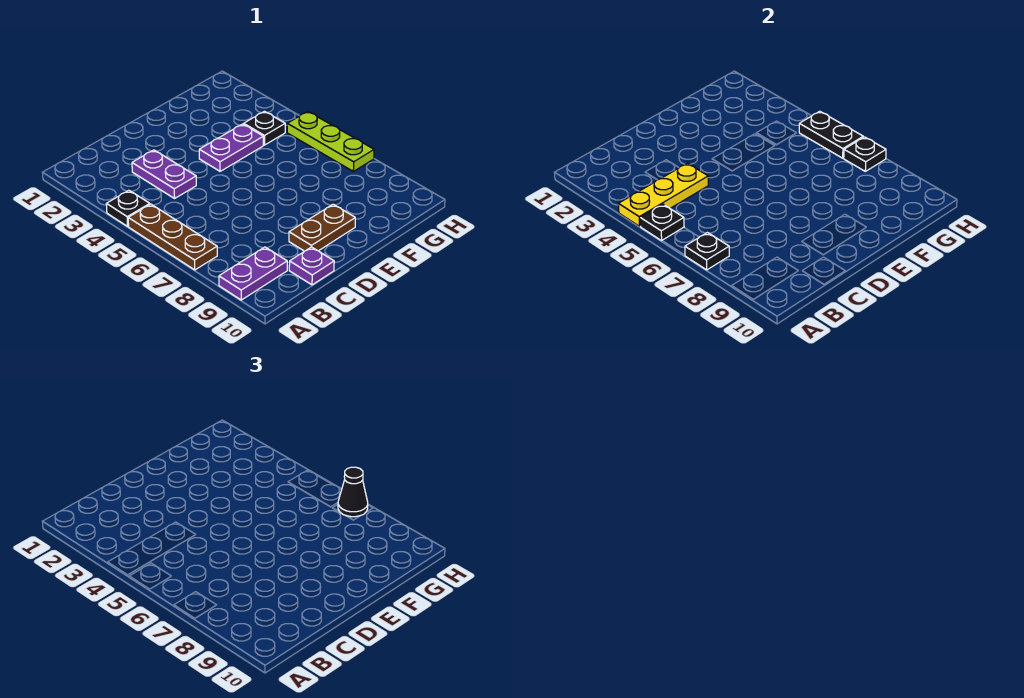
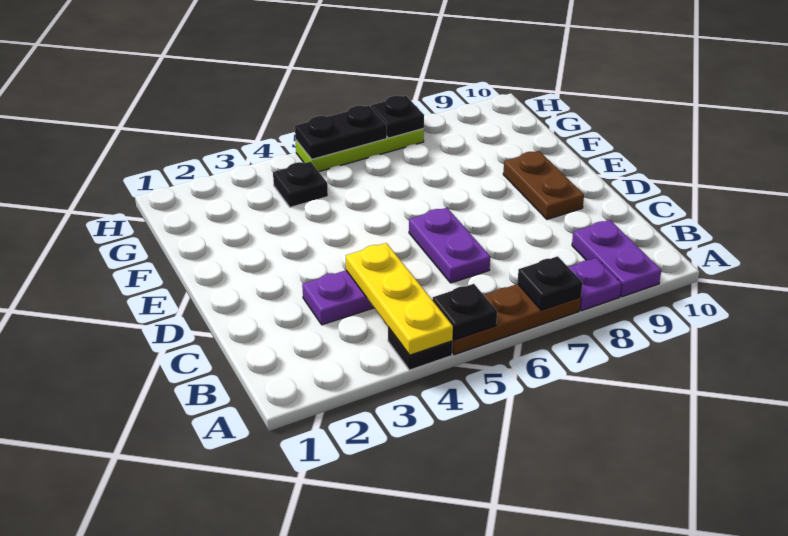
purple 1x1 plate [289,247,334,285] -> purple 1x1 plate moved to [569,258,622,311]
purple 1x2 plate [199,124,263,171] -> purple 1x2 plate moved to [409,208,490,283]
black 1x1 cone [338,467,368,517] -> none

